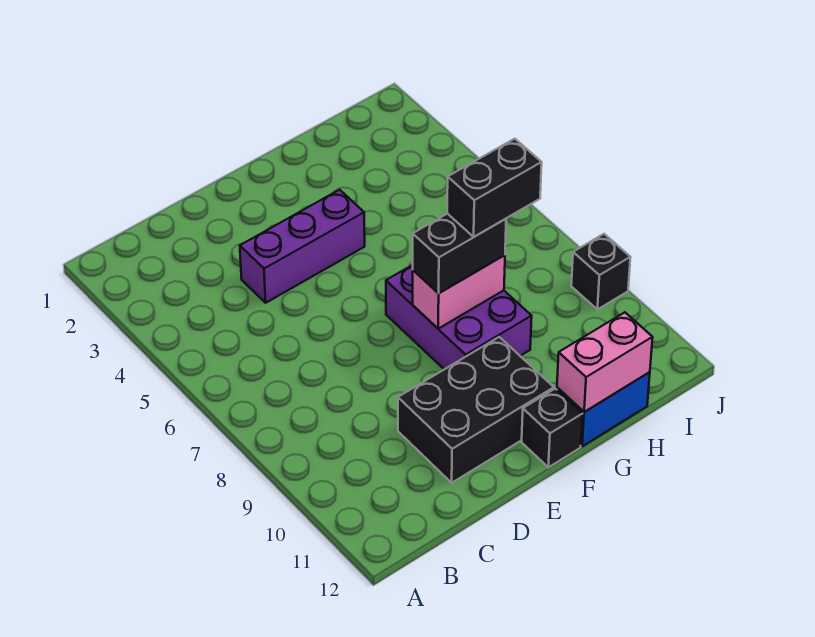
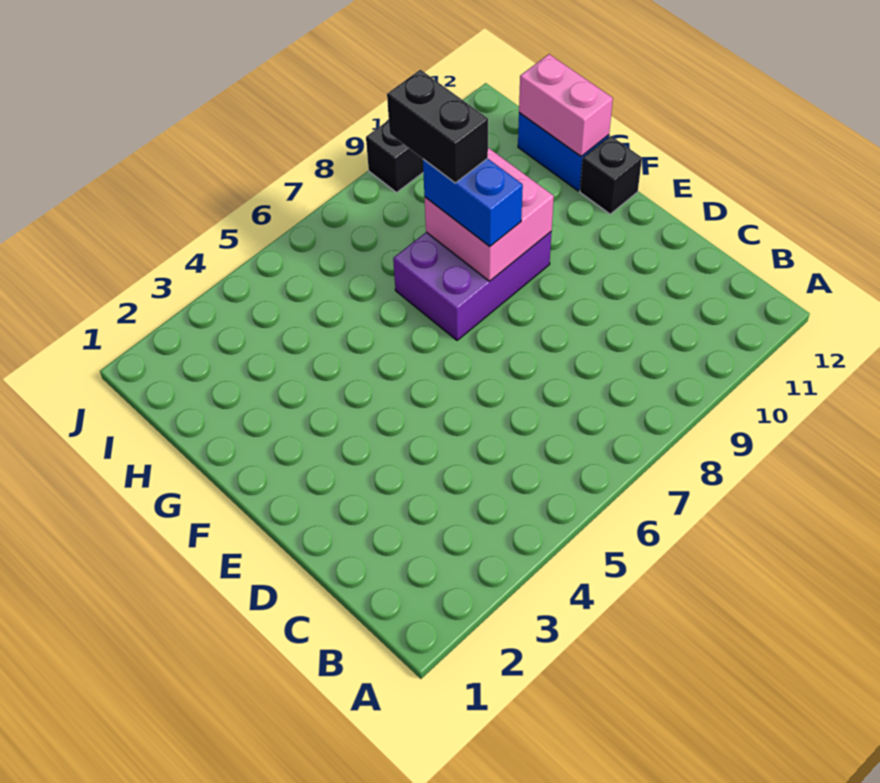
purple 1x3 brick [240,190,365,303] -> none
black 2x3 brick [398,337,554,483] -> none
pink 1x2 brick [413,255,505,329] -> pink 2x2 brick [425,148,554,281]
black 1x2 brick [413,214,506,293] -> blue 1x2 brick [423,158,523,246]

